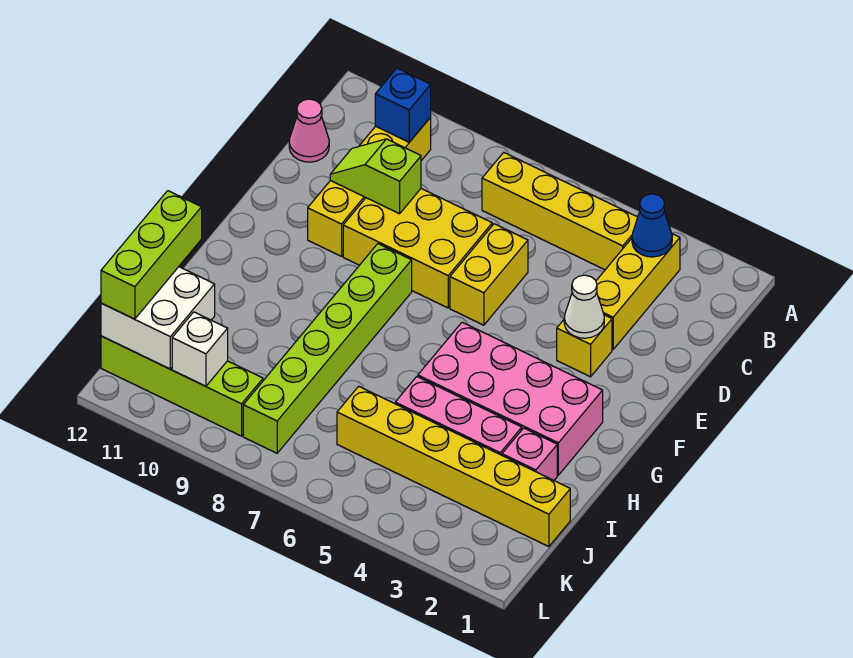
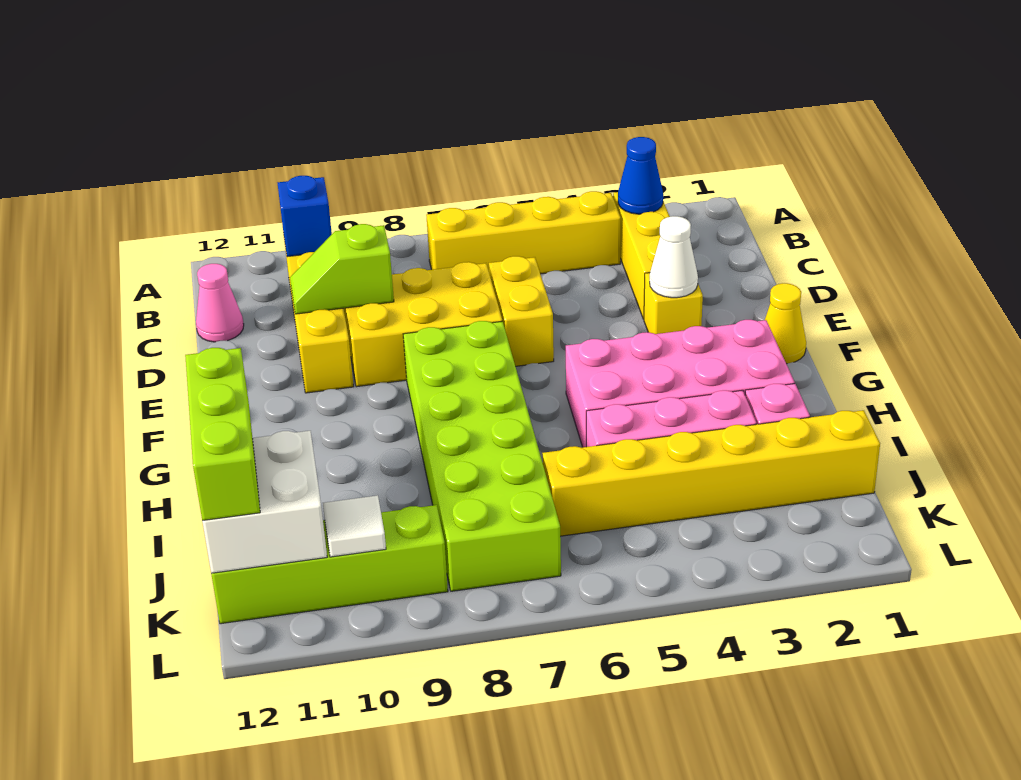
none -> yellow 1x1 cone [765,283,806,364]
lime 1x6 brick [243,244,412,453] -> lime 2x6 brick [403,321,561,591]
white 1x1 brick [172,312,228,386] -> white 1x1 tile [323,495,386,557]

